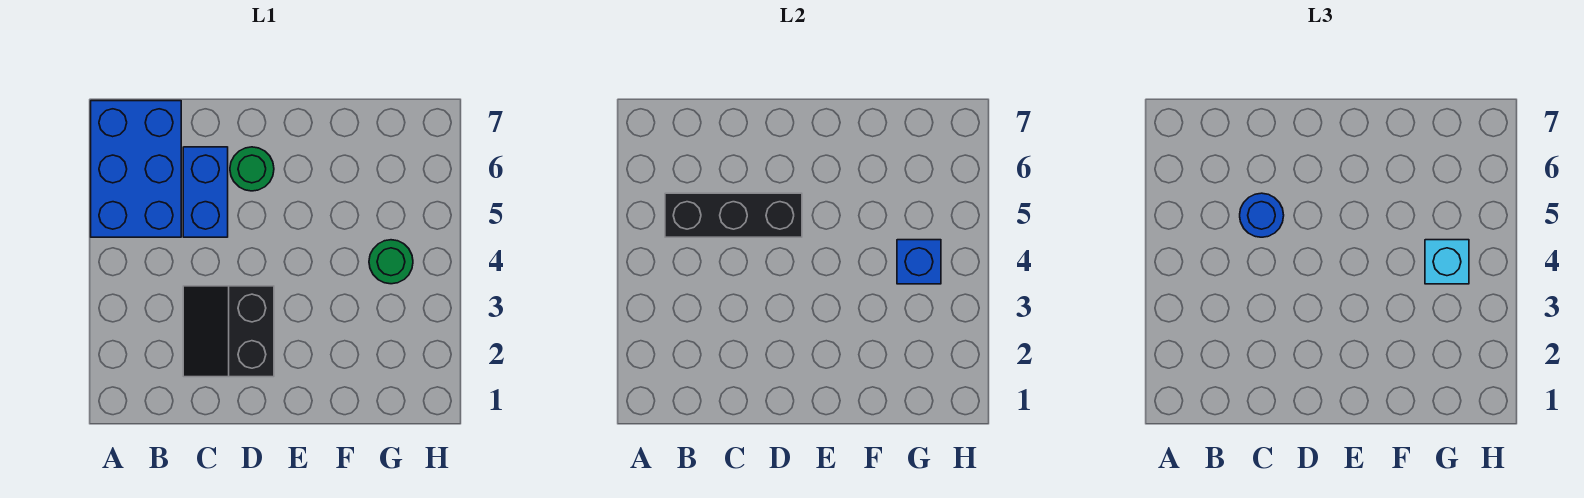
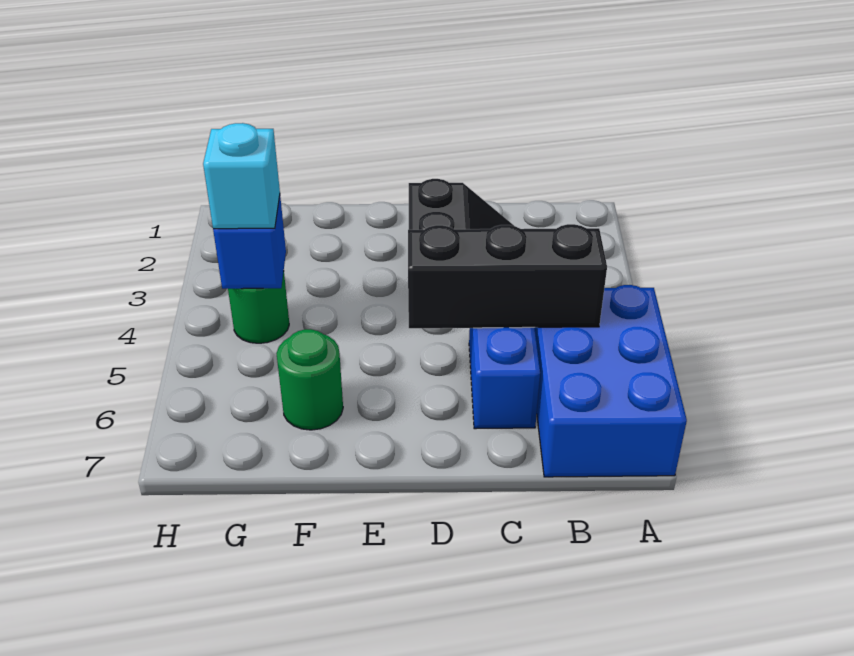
blue 1x1 round brick [1240,193,1284,237] -> none
green 1x1 round brick [230,147,274,191] -> green 1x1 round brick moved to [276,329,343,430]

